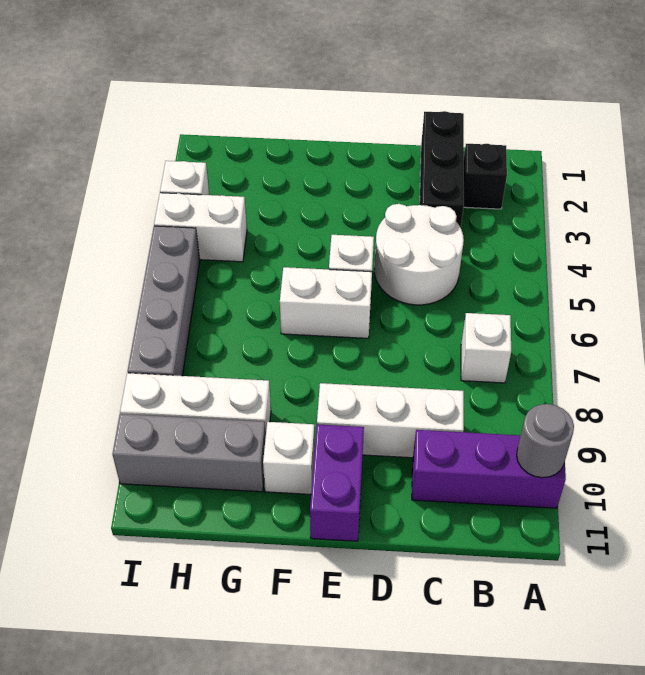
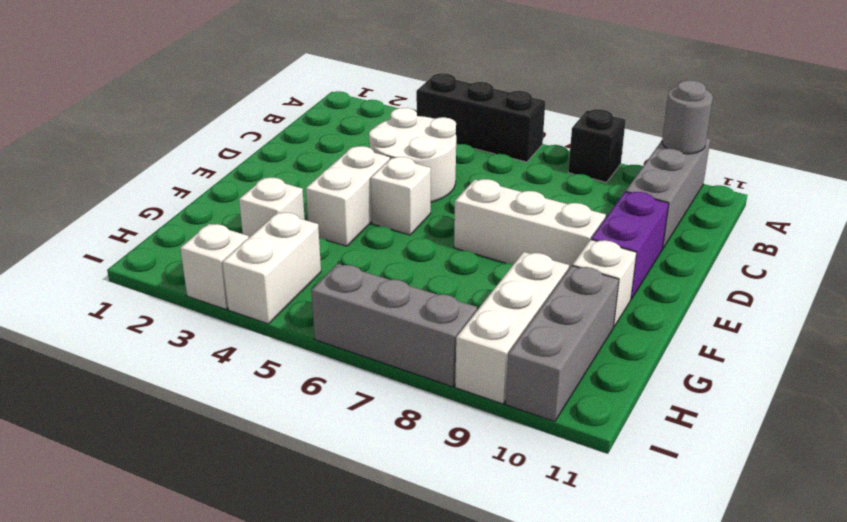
purple 1x3 brick [412,430,566,508] -> grey 1x3 brick [626,138,710,249]
black 1x1 brick [464,144,507,209] -> black 1x1 brick moved to [568,109,626,182]
white 1x1 brick [461,313,511,383] -> white 1x1 brick moved to [239,178,305,237]
black 1x3 brick [420,111,464,228] -> black 1x3 brick moved to [416,73,545,162]
white 1x3 brick [317,383,464,458] -> white 1x3 brick turned to [454,179,606,269]
white 1x2 brick [280,267,372,338] -> white 1x2 brick moved to [306,146,390,246]
purple 1x2 brick [310,424,364,541] -> purple 1x2 brick turned to [591,192,669,299]
grey 1x4 brick [128,226,200,376] -> grey 1x3 brick [311,264,477,387]

